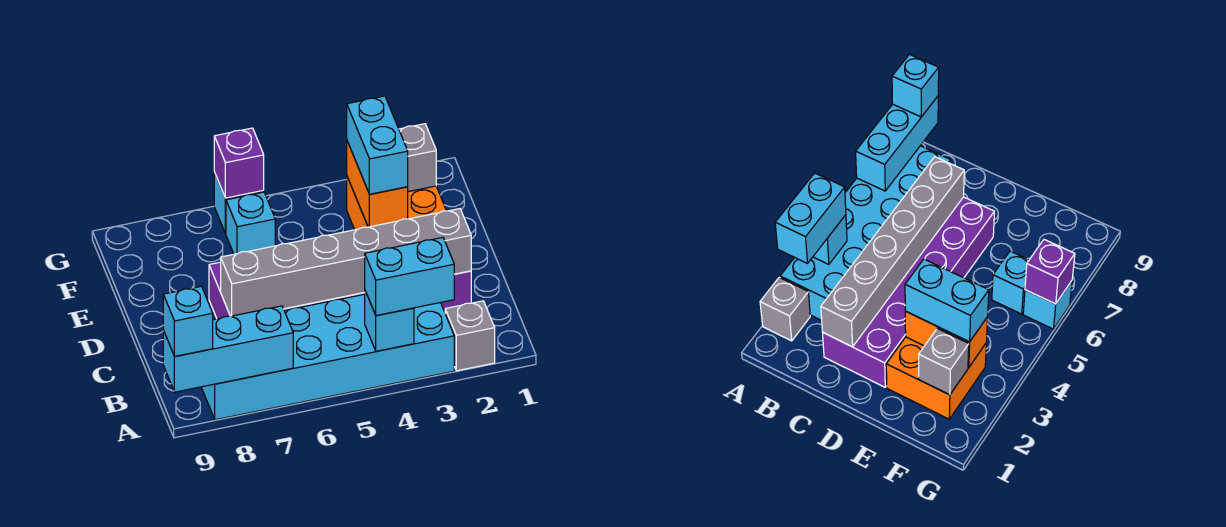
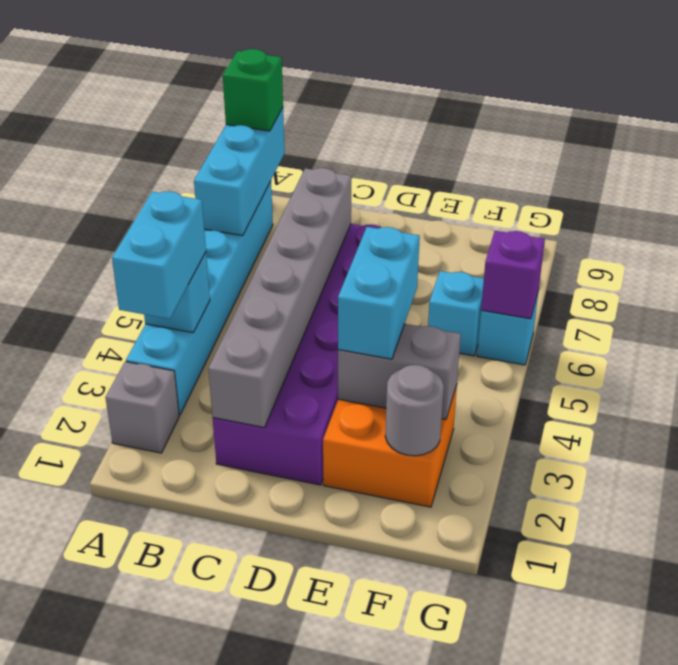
cyan 2x6 brick [201,294,454,420] -> cyan 1x6 brick [126,181,273,415]
cyan 1x1 brick [163,286,213,356] -> green 1x1 brick [223,49,283,131]
orange 1x2 brick [347,141,408,227] -> grey 1x2 brick [338,324,461,419]
cyan 1x2 brick [347,96,408,194] -> cyan 1x2 brick turned to [338,227,420,359]
grey 1x1 brick [399,124,436,192] -> grey 1x1 round brick [385,365,444,456]

